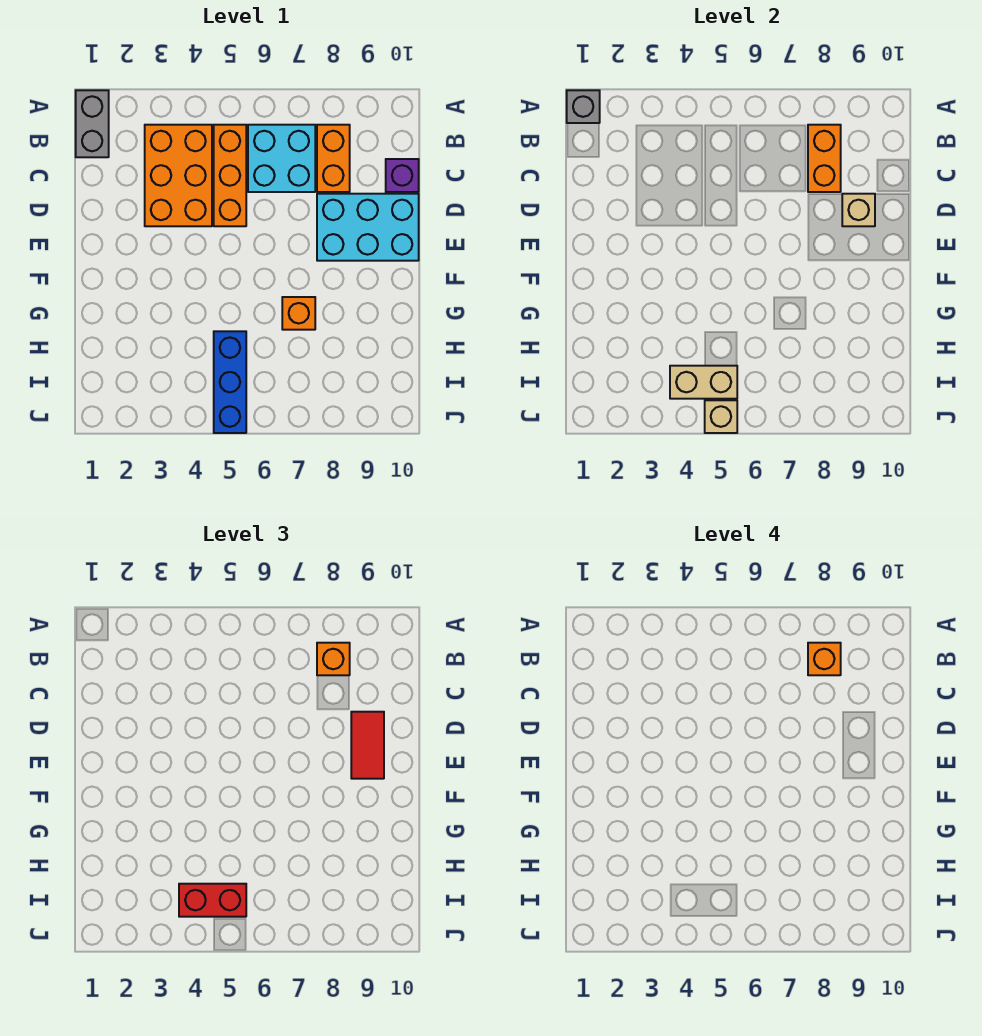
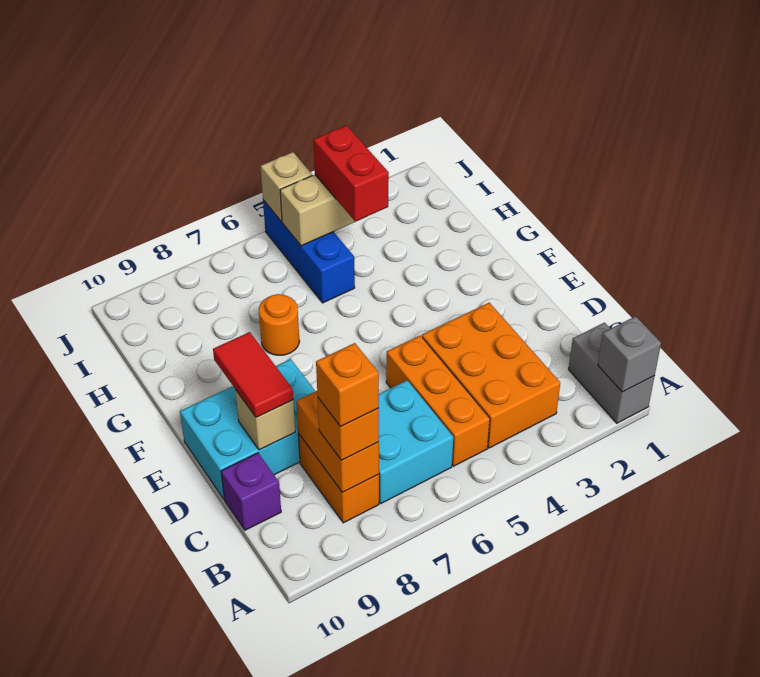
orange 1x1 brick [282,297,315,330] -> orange 1x1 round brick [259,294,300,355]
red 1x2 brick [179,884,246,917] -> red 1x2 brick turned to [313,125,389,222]

